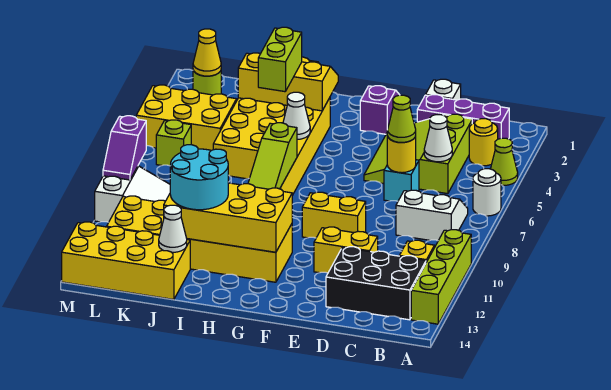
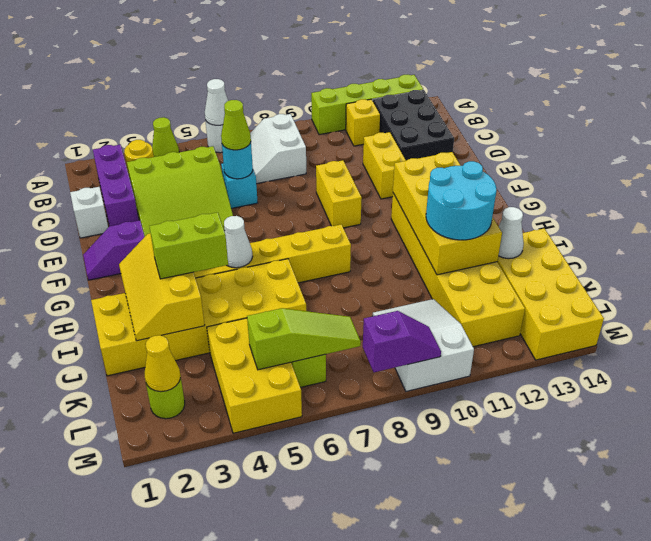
white 1x1 cone [424,115,452,162] -> white 1x1 cone moved to [205,79,228,125]
yellow 1x1 round brick [387,136,416,173] -> cyan 1x1 round brick [222,142,253,179]
lime 1x3 slope [248,123,297,189] -> lime 1x3 slope moved to [247,308,361,370]

